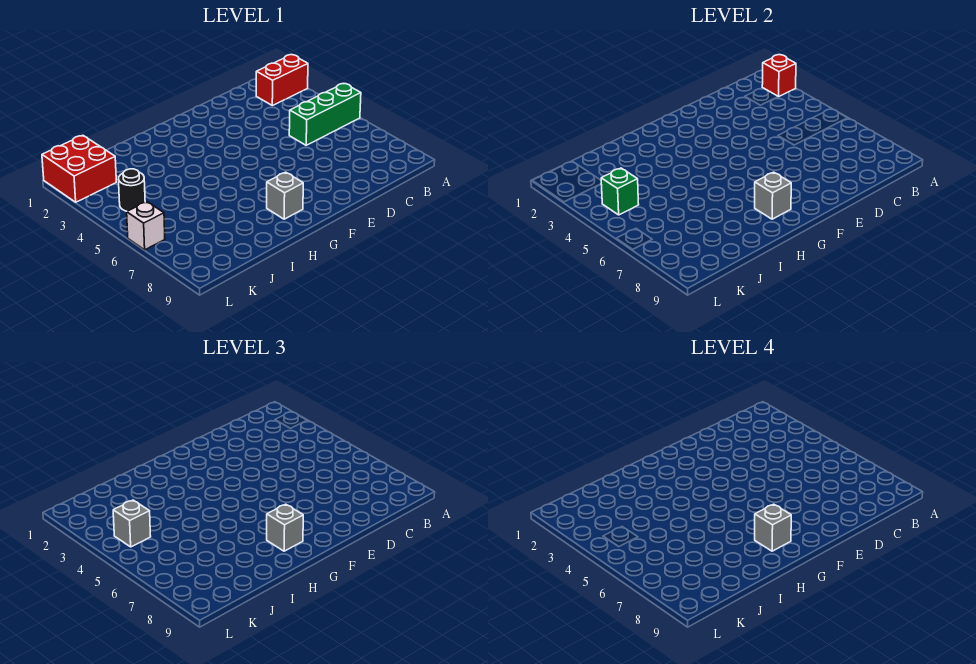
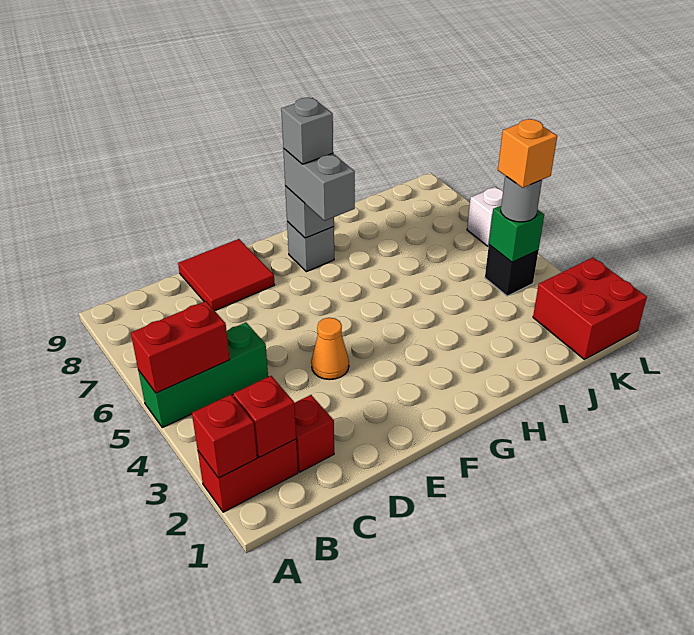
none -> red 1x2 brick [131,301,230,393]
none -> red 1x1 brick [233,376,296,458]
none -> red 1x1 brick [294,395,334,472]
none -> red 2x2 tile [178,239,275,311]
none -> orange 1x1 cone [311,318,349,380]
grey 1x1 brick [267,504,303,551] -> grey 1x2 brick [283,149,355,221]
black 1x1 round brick [118,169,145,211] -> black 1x1 brick [485,245,538,296]
grey 1x1 brick [113,500,151,547] -> grey 1x1 round brick [501,176,542,222]
none -> orange 1x1 brick [498,119,557,188]

